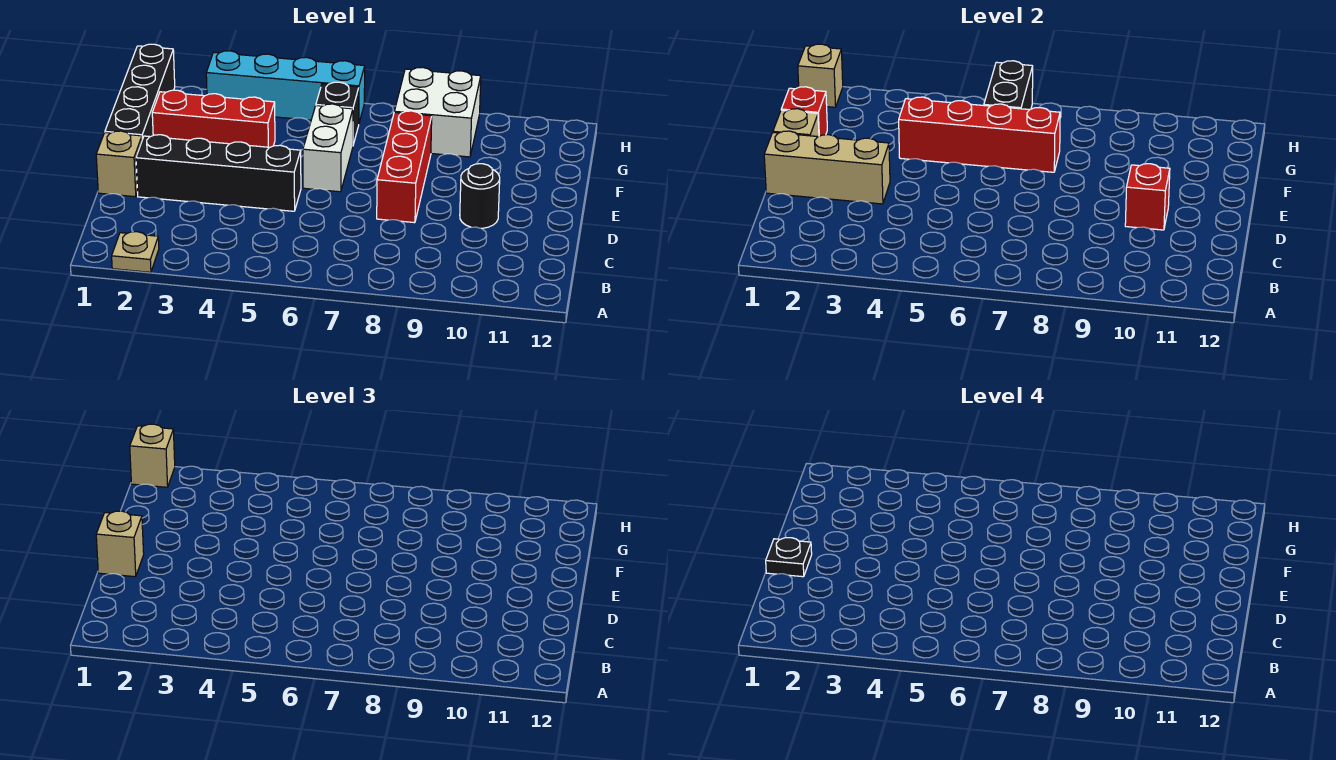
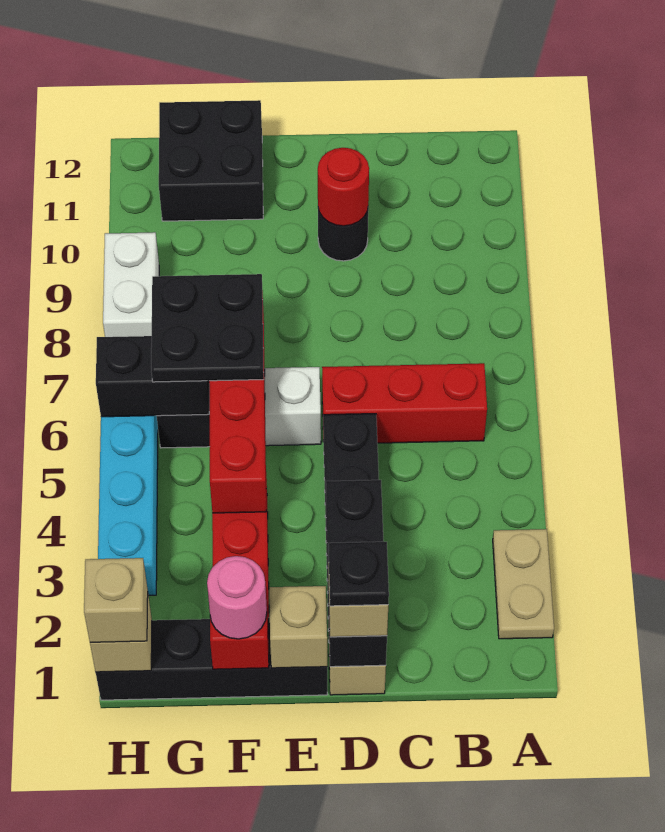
tan 1x1 plate [112,232,159,272] -> tan 1x2 plate [493,529,554,639]
tan 1x3 brick [764,131,890,204] -> black 1x3 brick [326,480,387,667]
red 1x3 brick [377,111,432,223] -> red 1x3 brick moved to [322,363,487,443]
red 1x1 brick [1125,164,1170,230] -> red 1x1 round brick [318,148,369,226]
none -> pink 1x1 round brick [207,556,267,639]
none -> black 2x2 plate [151,274,264,382]
none -> black 2x2 brick [159,100,263,221]
white 2x2 brick [394,67,481,157] -> white 1x2 brick [103,232,159,337]

